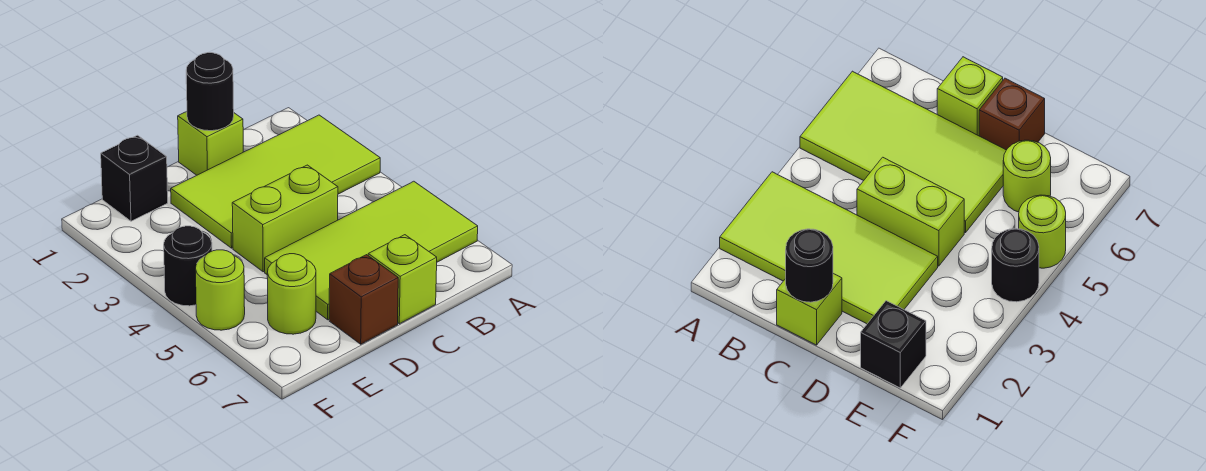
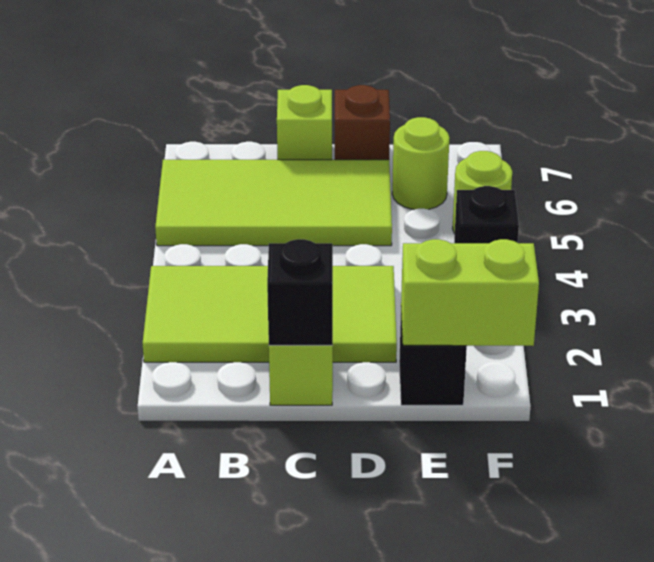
black 1x1 round brick [186,53,234,131] -> black 1x1 brick [267,239,333,345]
lime 1x2 brick [232,165,338,272] -> lime 1x2 brick moved to [401,239,539,346]
black 1x1 round brick [164,226,212,306] -> black 1x1 brick [454,186,519,243]

